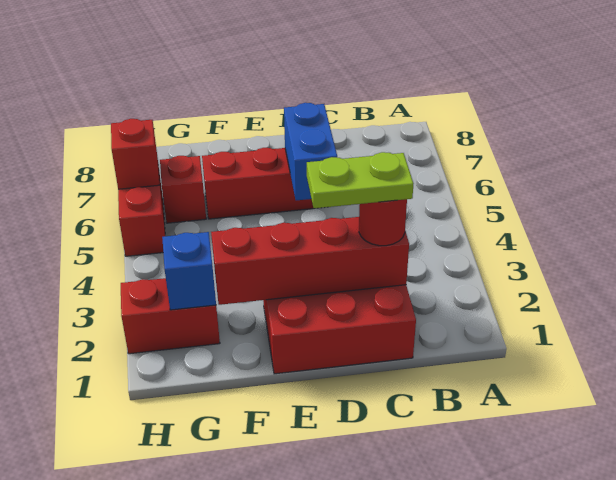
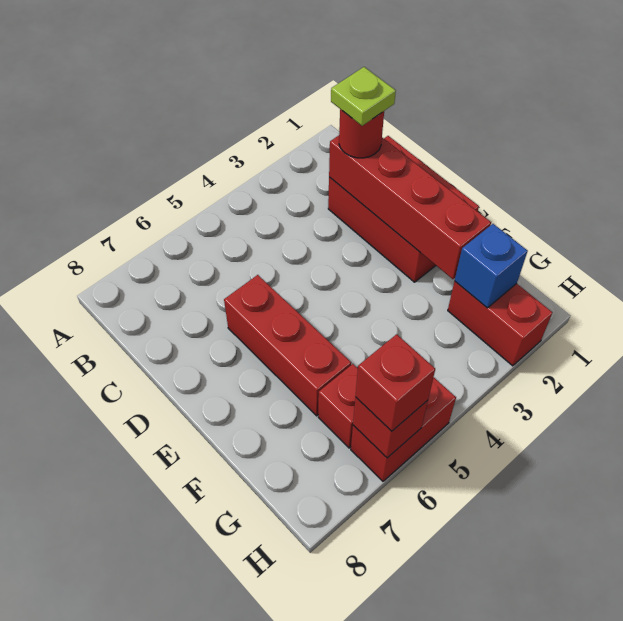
lime 1x2 plate [307,152,413,208] -> lime 1x1 plate [331,67,396,126]
blue 1x2 brick [284,103,337,200] -> none
none -> red 1x1 brick [355,334,435,431]

